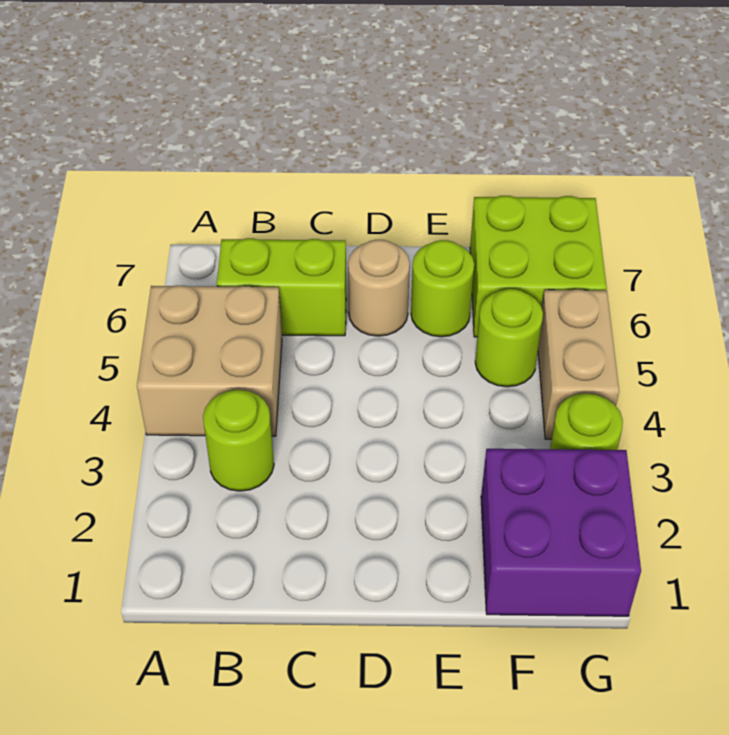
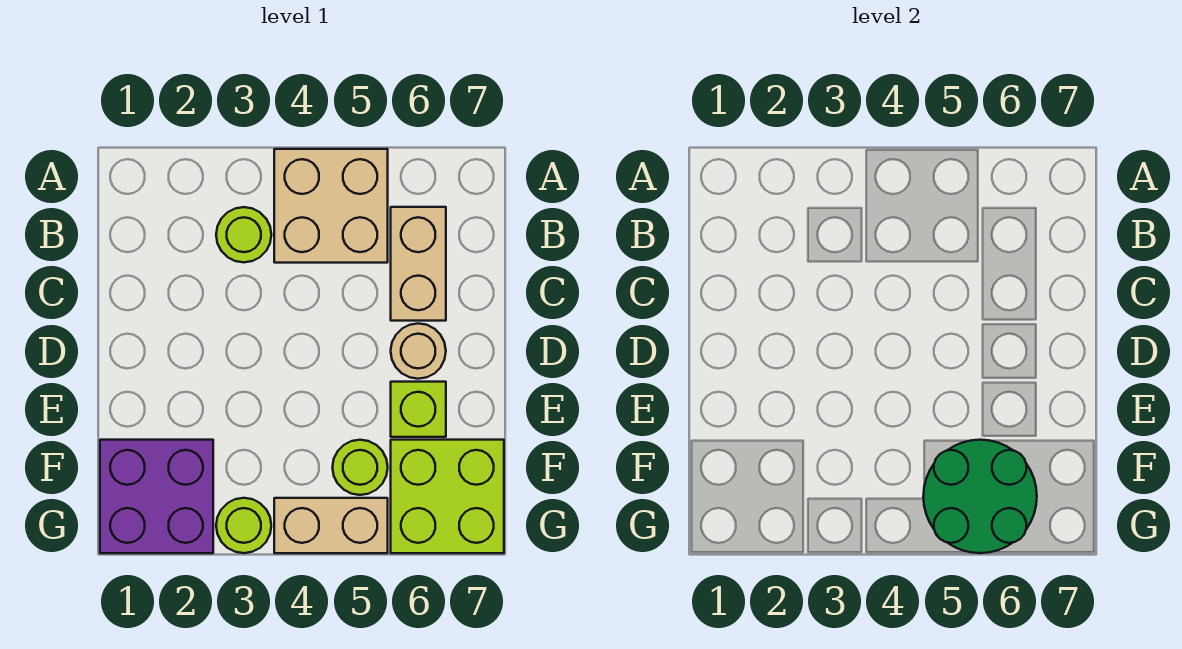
lime 1x2 brick [217,238,346,336] -> tan 1x2 brick [391,207,446,321]
lime 1x1 round brick [411,240,474,337] -> lime 1x1 brick [391,382,446,437]
none -> green 2x2 round brick [923,440,1037,553]

